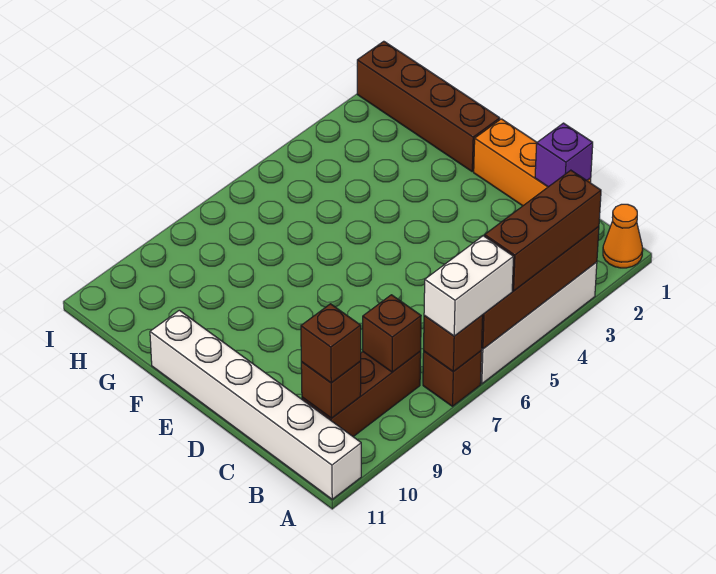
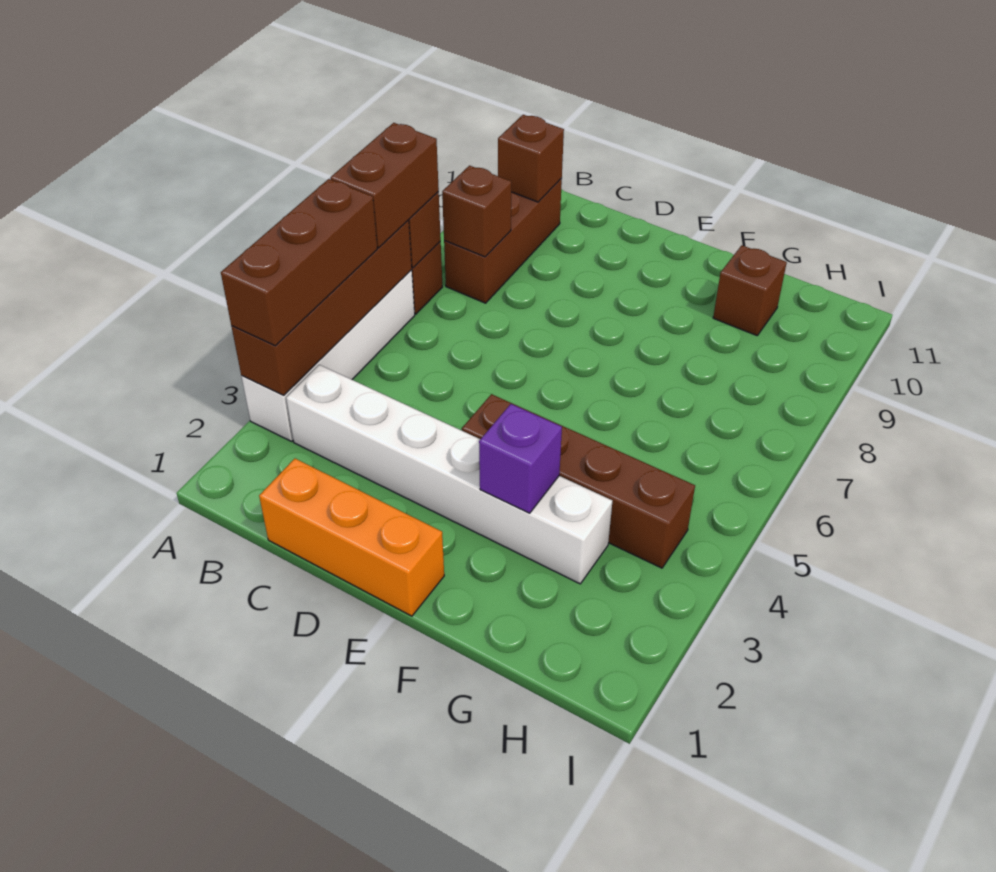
orange 1x1 cone [603,204,643,268] -> none
white 1x2 brick [424,236,514,336] -> brown 1x2 brick [330,123,439,248]
white 1x6 brick [150,310,361,499] -> white 1x6 brick moved to [286,365,612,584]
brown 1x1 brick [301,304,361,383] -> brown 1x1 brick moved to [713,245,787,336]
purple 1x1 brick [535,123,593,187] -> purple 1x1 brick moved to [479,404,562,513]
brown 1x4 brick [357,41,500,172] -> brown 1x4 brick moved to [462,394,695,568]

